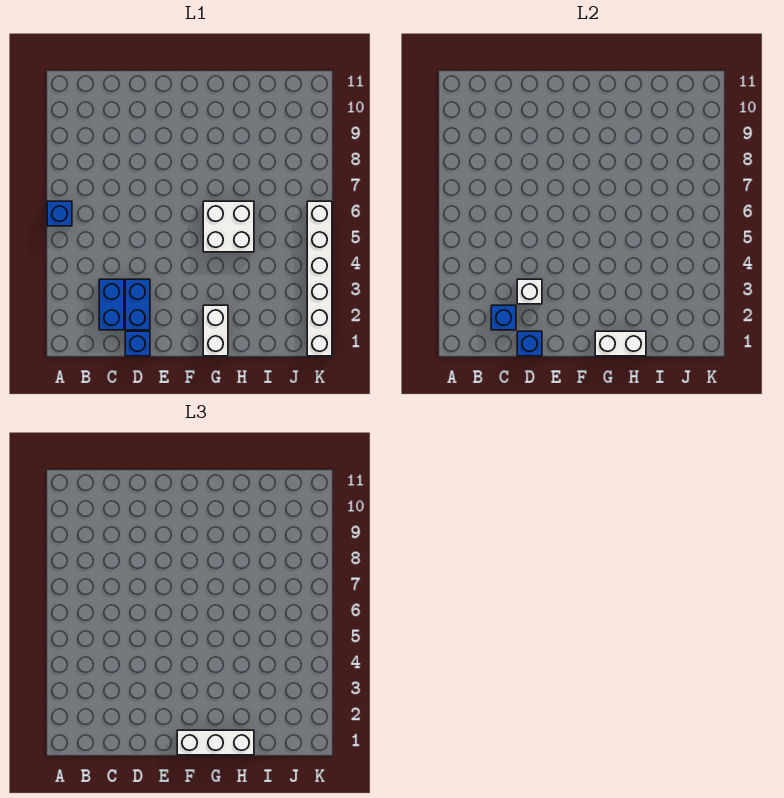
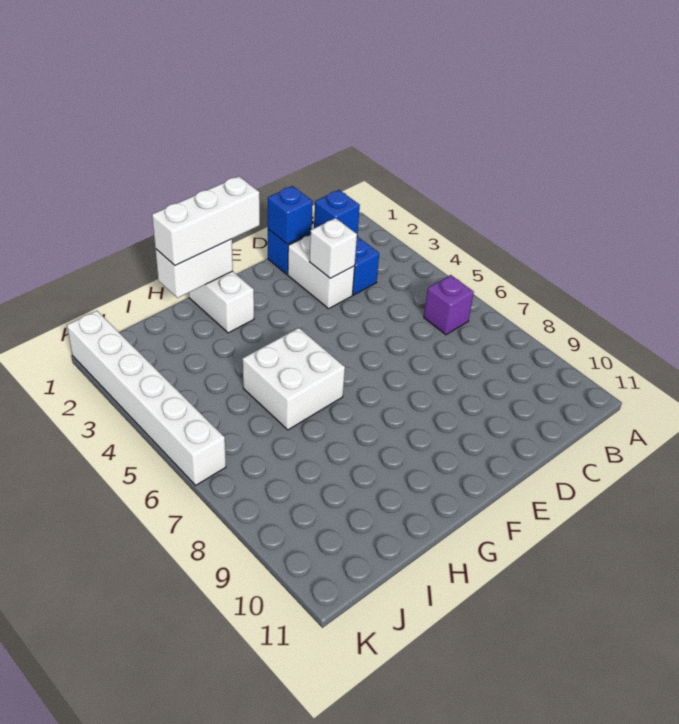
blue 1x1 brick [47,201,72,226] -> none
none -> purple 1x1 brick [424,275,474,335]
blue 1x2 brick [125,279,150,330] -> white 1x2 brick [288,235,355,309]

